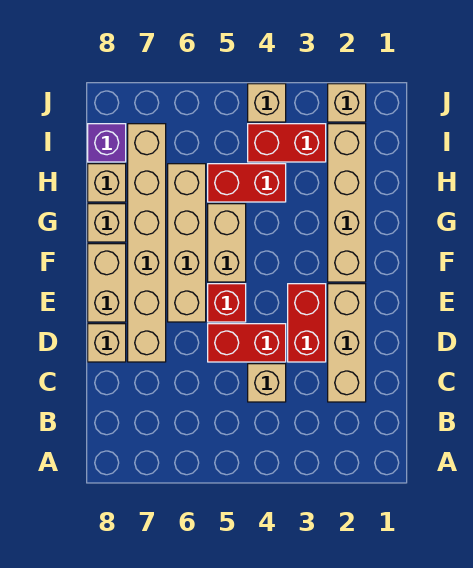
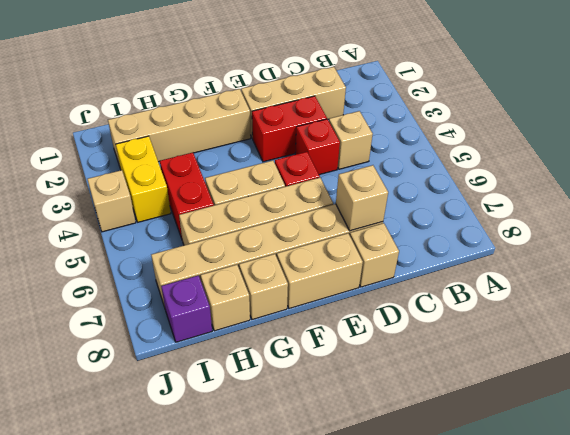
red 1x2 brick [208,324,286,362] -> red 1x1 brick [295,119,340,175]
red 1x2 brick [248,124,326,162] -> yellow 1x2 brick [116,136,171,222]
tan 1x1 brick [328,84,366,122] -> tan 1x1 brick moved to [336,165,388,231]

